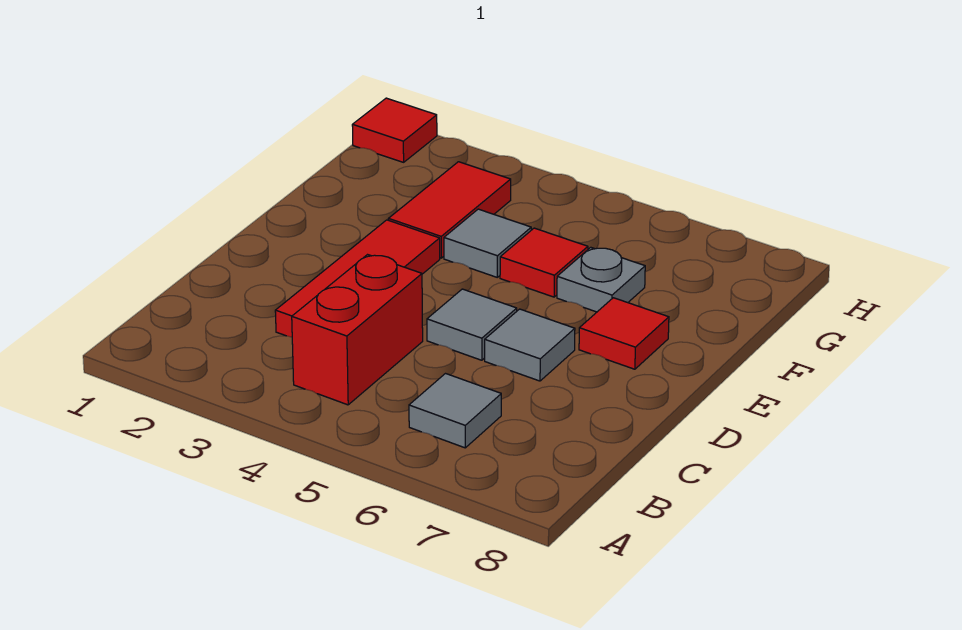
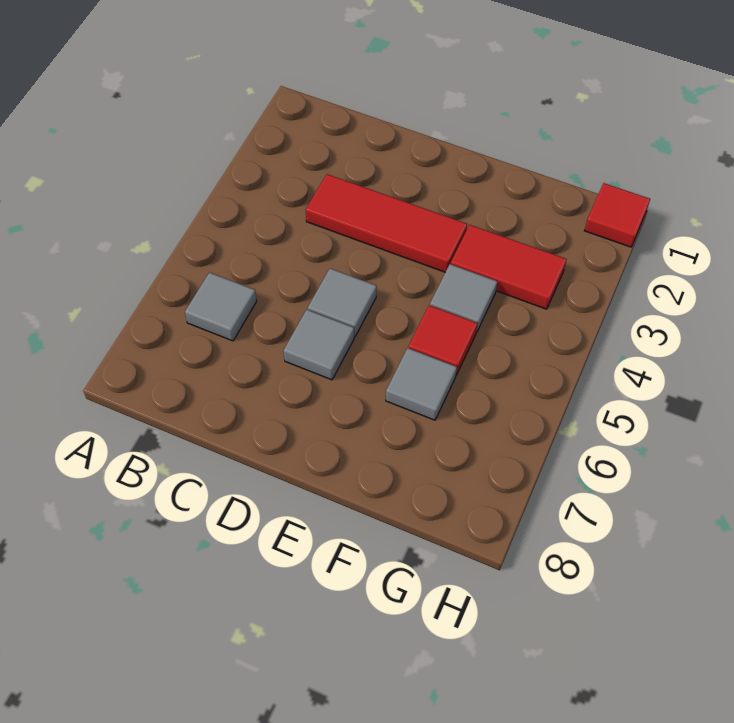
red 1x2 brick [292,255,423,405] -> none
red 1x1 tile [579,298,669,369] -> none
grey 1x1 plate [557,247,645,312] -> grey 1x1 tile [386,348,457,420]

